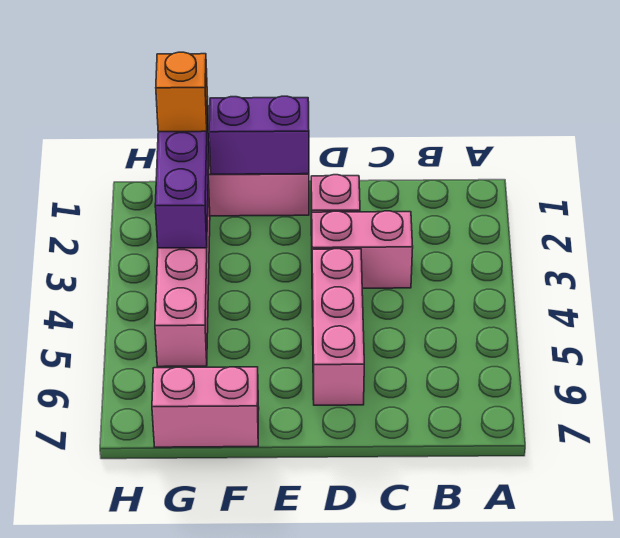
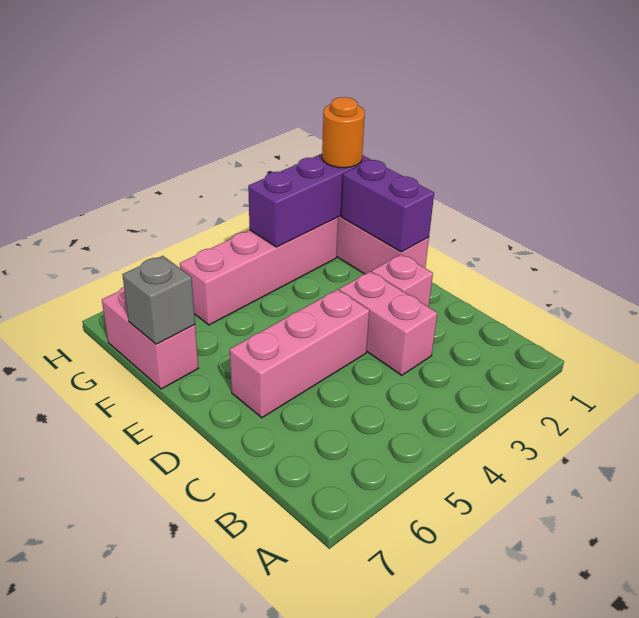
none -> grey 1x1 brick [122,256,195,344]
orange 1x1 brick [156,52,208,132] -> orange 1x1 round brick [322,97,365,168]

